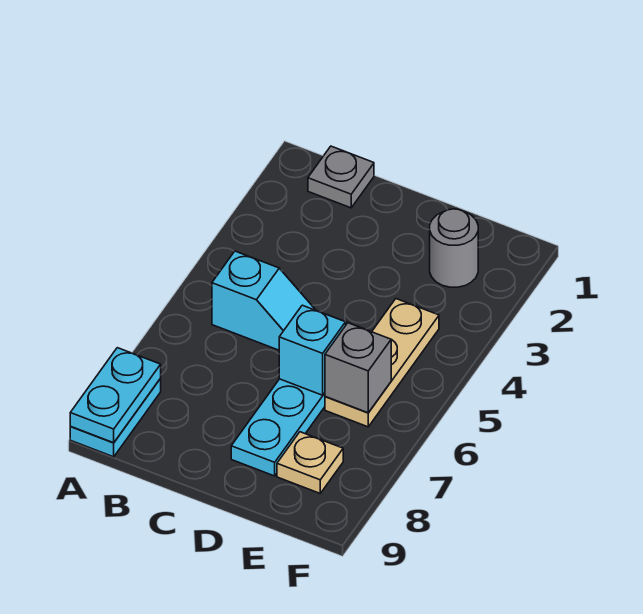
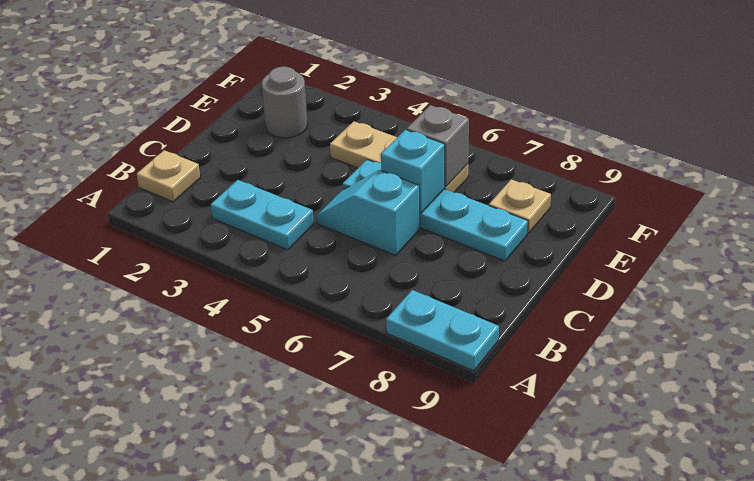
cyan 1x2 plate [70,348,161,443] -> cyan 1x2 plate moved to [211,180,314,250]
grey 1x1 plate [308,146,374,208] -> tan 1x1 plate [137,150,200,202]
cyan 1x2 slope [212,251,315,350] -> cyan 1x2 slope turned to [317,170,420,255]

